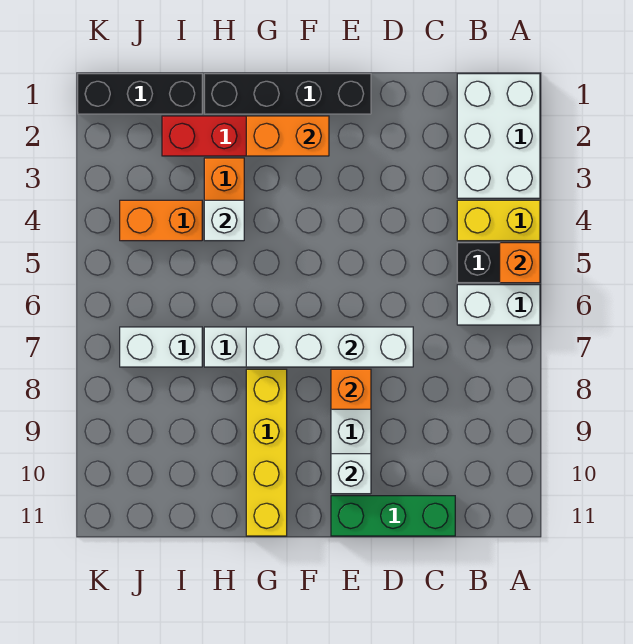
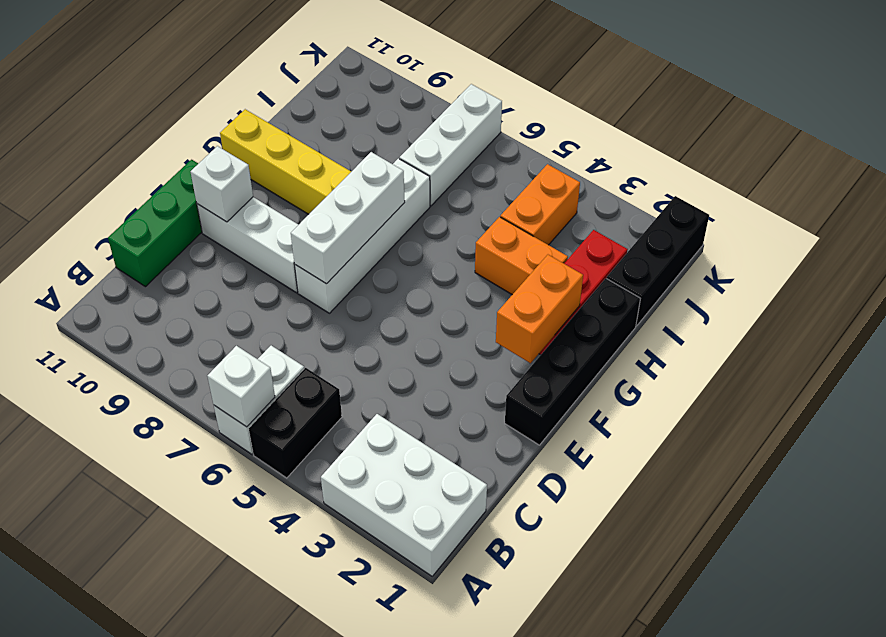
yellow 1x2 brick [457,200,540,241] -> none
orange 1x1 brick [500,243,540,283] -> none
white 1x4 brick [246,327,413,367] -> white 1x3 brick [291,152,405,284]
orange 1x1 brick [331,369,371,409] -> none
white 1x1 brick [204,200,244,241] -> white 1x1 brick moved to [207,346,275,427]
white 1x2 brick [120,327,202,367] -> white 1x3 brick [399,84,502,206]

